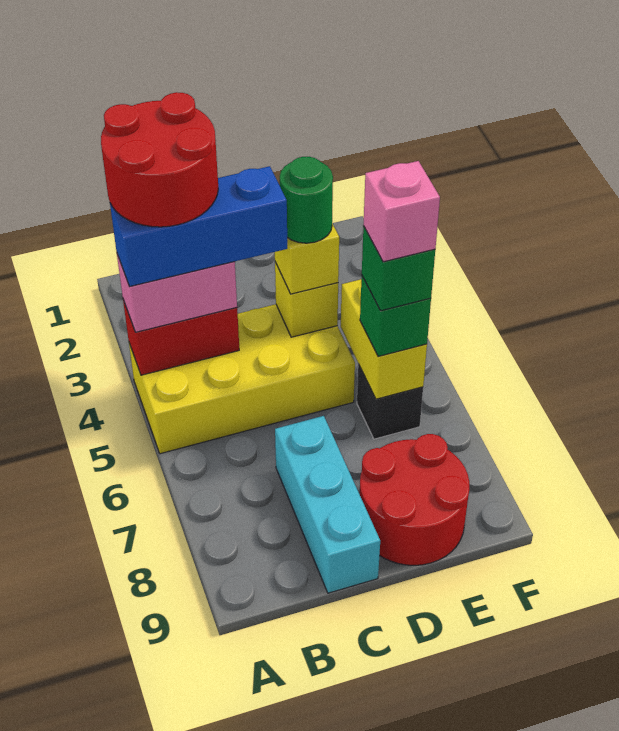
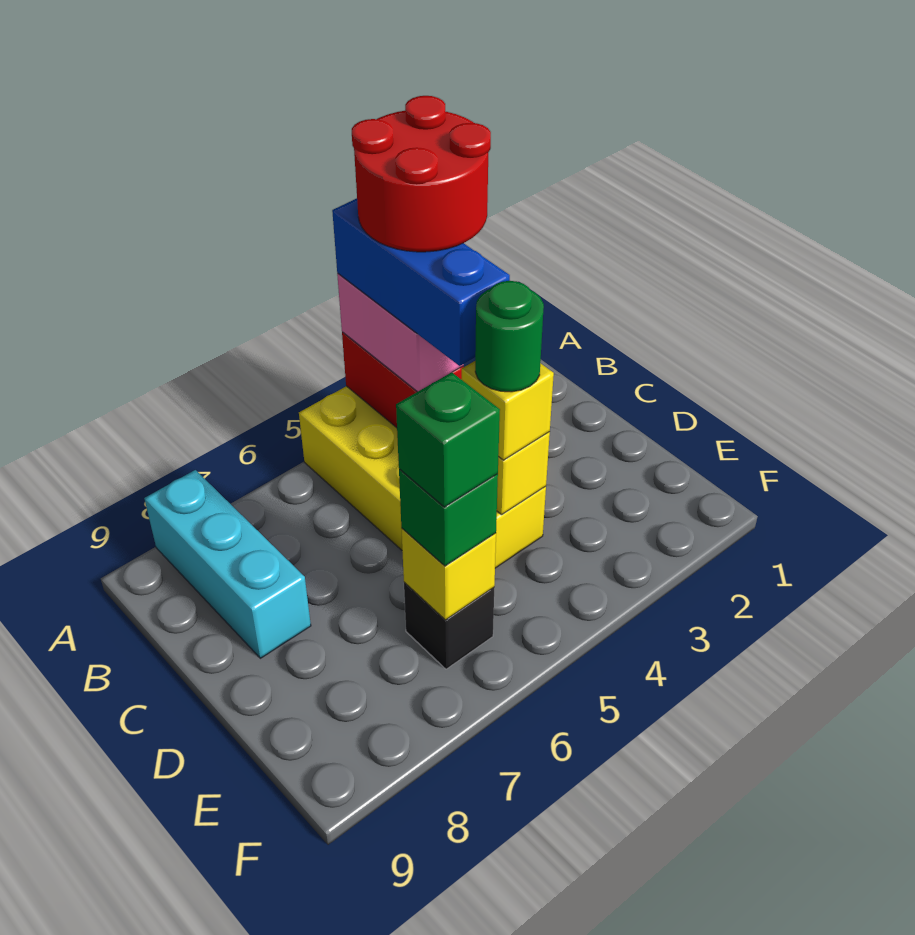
cyan 1x3 brick [275,416,380,593] -> cyan 1x3 brick turned to [144,470,311,658]
red 2x2 round brick [360,434,469,565] -> none
yellow 1x2 brick [341,279,427,399] -> yellow 1x1 brick [401,528,496,620]
pink 1x1 brick [364,161,440,262] -> none

